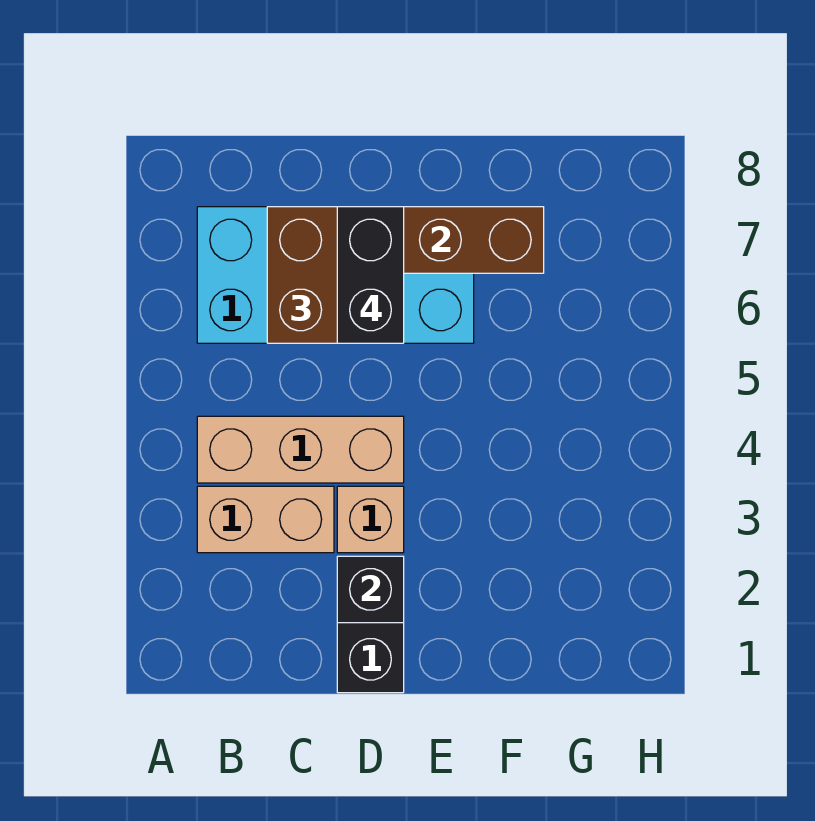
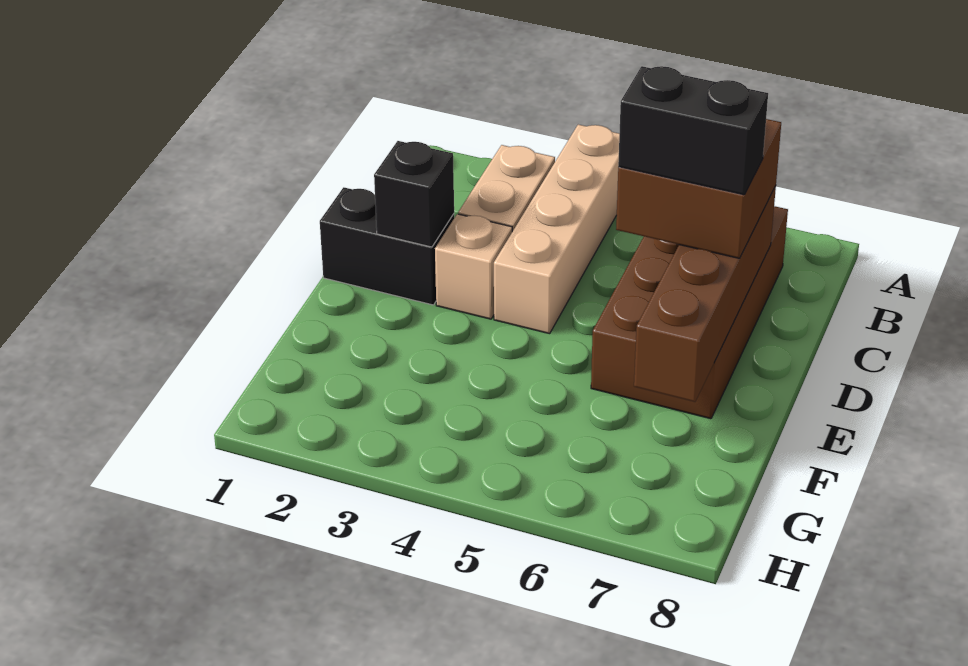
tan 1x3 brick [197,416,404,483] -> tan 1x4 brick [494,125,619,334]
cyan 2x4 brick [197,207,474,343] -> brown 2x4 brick [591,206,788,419]

